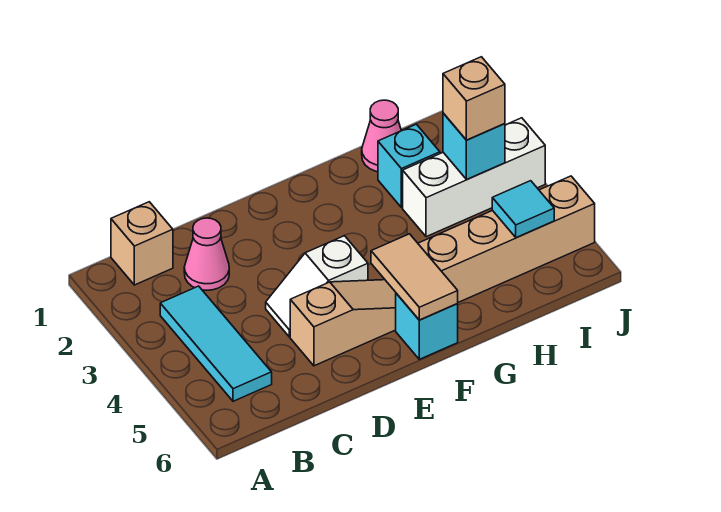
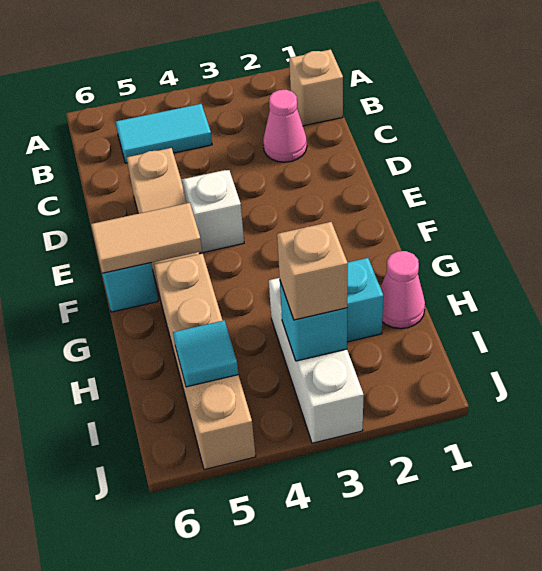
cyan 1x3 tile [160,286,272,401] -> cyan 1x2 tile [116,104,212,163]

